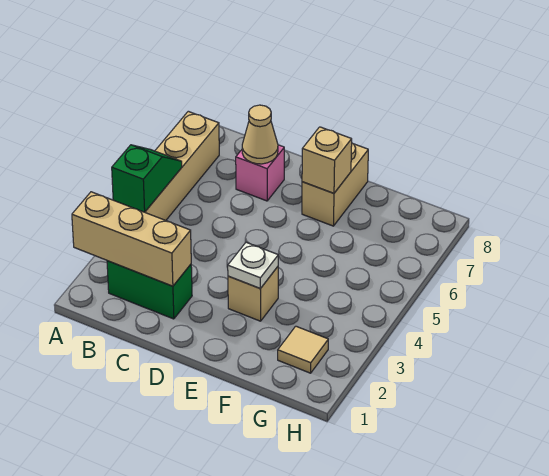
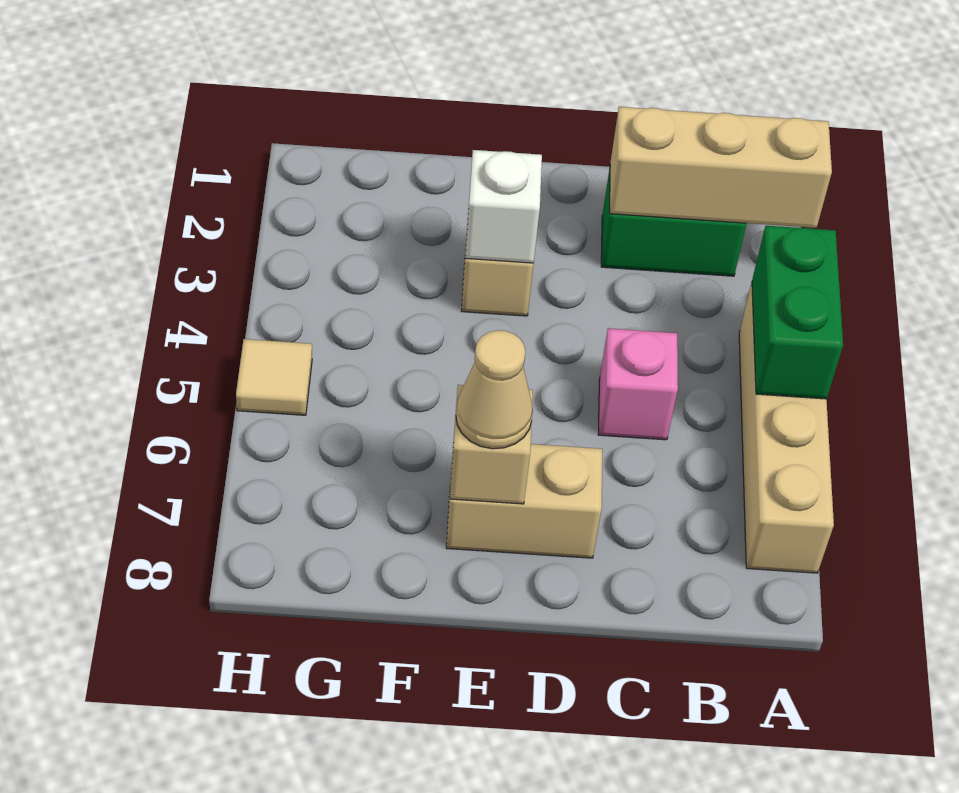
green 1x2 slope [112,145,182,212] -> green 1x2 brick [752,226,843,399]
pink 1x1 brick [236,145,284,201] -> pink 1x1 brick moved to [598,328,678,440]
tan 1x1 cone [242,105,278,164] -> tan 1x1 cone moved to [456,330,533,449]
white 1x1 plate [228,242,278,288] -> white 1x1 brick [465,150,542,263]
tan 1x2 brick [302,143,368,226] -> tan 1x2 brick turned to [446,444,602,558]
tan 1x1 tile [278,326,328,373] -> tan 1x1 tile moved to [236,339,312,415]

